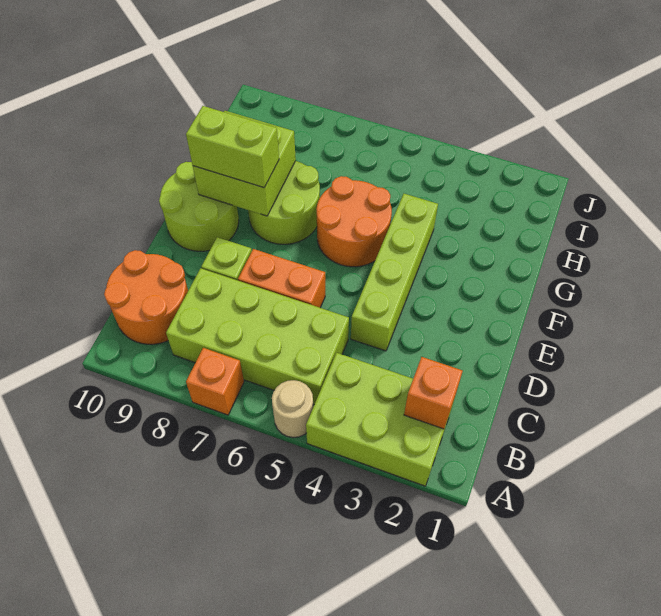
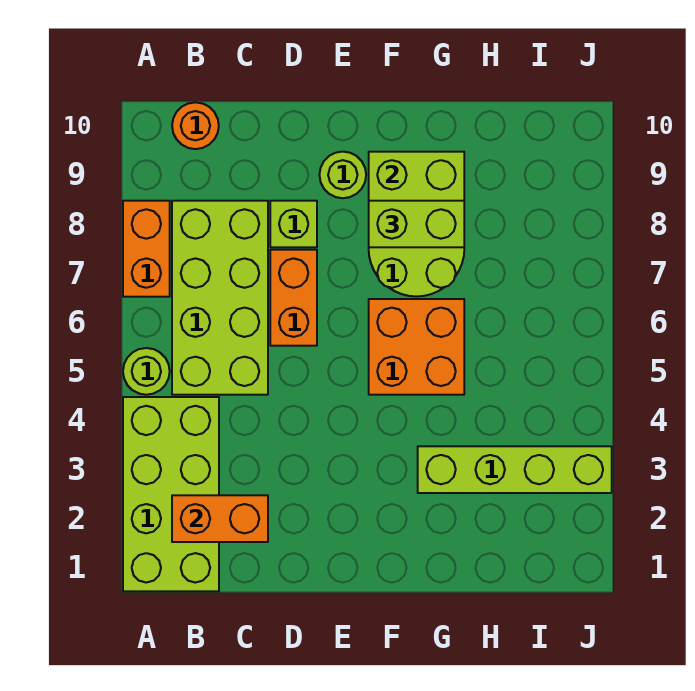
lime 2x3 brick [306,353,454,486] -> lime 2x4 brick [123,397,219,591]
tan 1x1 round brick [272,380,313,437] -> lime 1x1 round brick [123,348,170,395]
orange 1x1 brick [186,348,244,415] -> orange 1x2 brick [123,201,170,297]
orange 1x1 brick [404,357,463,429] -> orange 1x2 brick [172,495,268,542]
orange 2x2 round brick [104,250,188,344] -> orange 1x1 round brick [172,102,219,149]
lime 1x4 brick [351,194,438,351] -> lime 1x4 brick moved to [418,446,612,493]
lime 2x2 round brick [159,162,239,251] -> lime 1x1 round brick [320,152,366,198]
orange 2x2 round brick [317,176,392,267] -> orange 2x2 brick [369,299,464,395]
lime 1x2 brick [186,106,279,188] -> lime 1x2 brick turned to [369,201,464,247]

